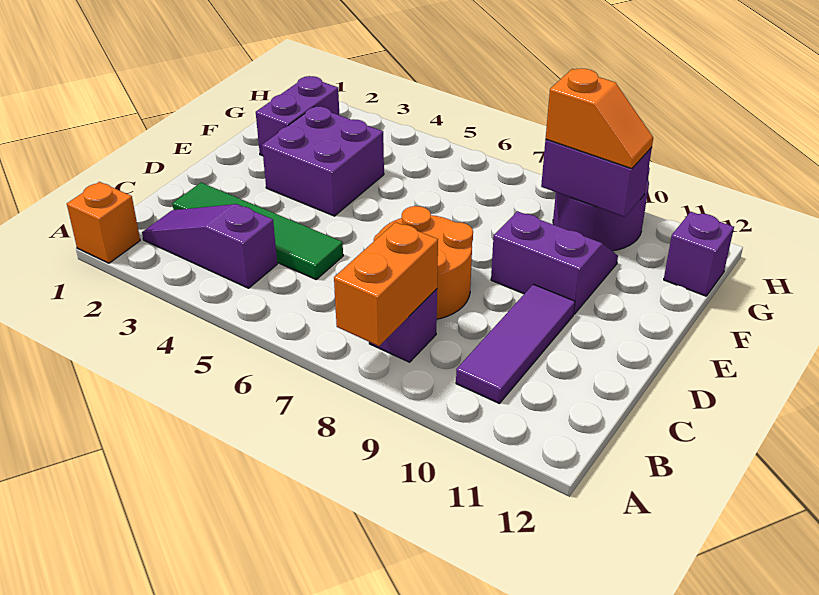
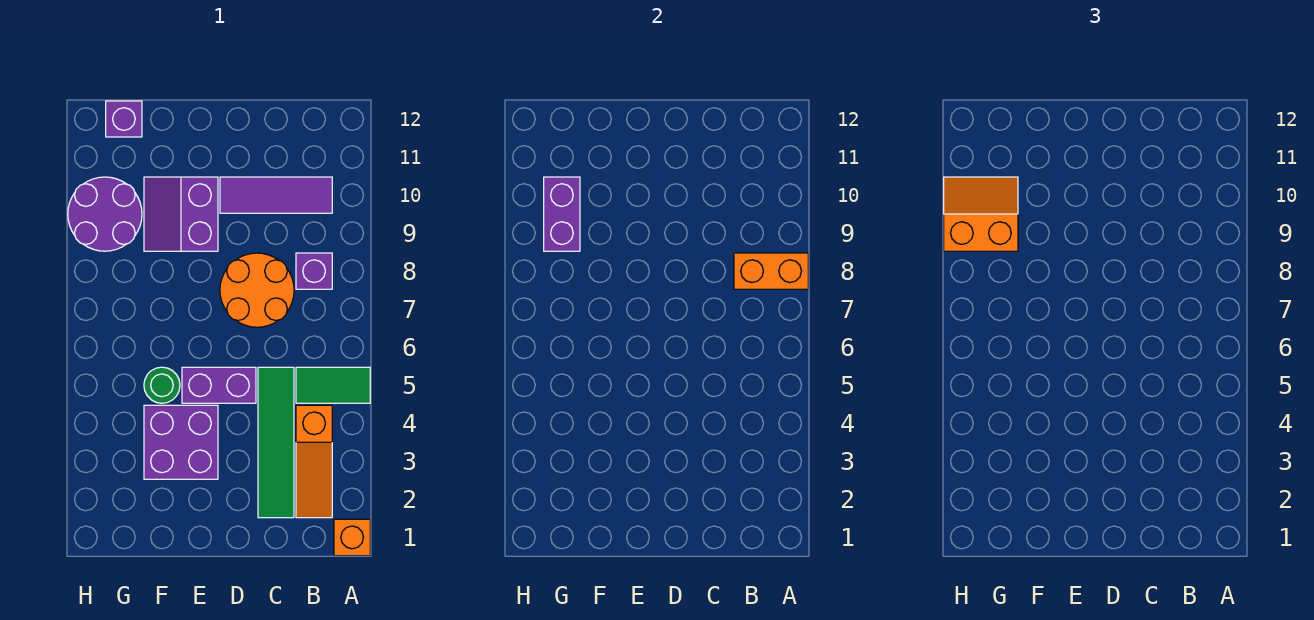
none -> green 1x2 tile [296,367,370,403]
purple 1x3 slope [142,204,277,288] -> orange 1x3 slope [296,405,332,518]
purple 1x2 brick [256,76,339,156] -> purple 1x2 brick moved to [182,367,256,403]
none -> green 1x1 round brick [144,367,180,403]
orange 1x2 slope [546,69,653,169] -> orange 2x2 slope [944,177,1018,251]

